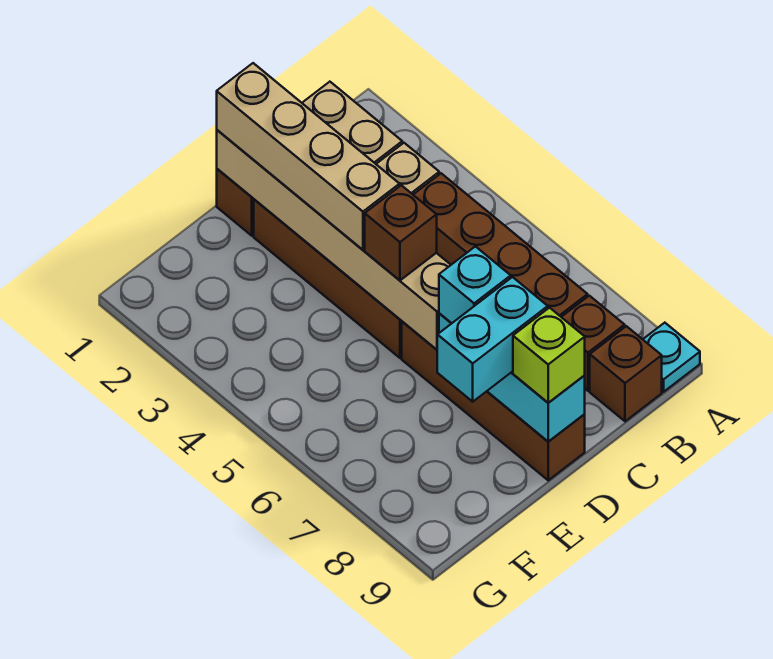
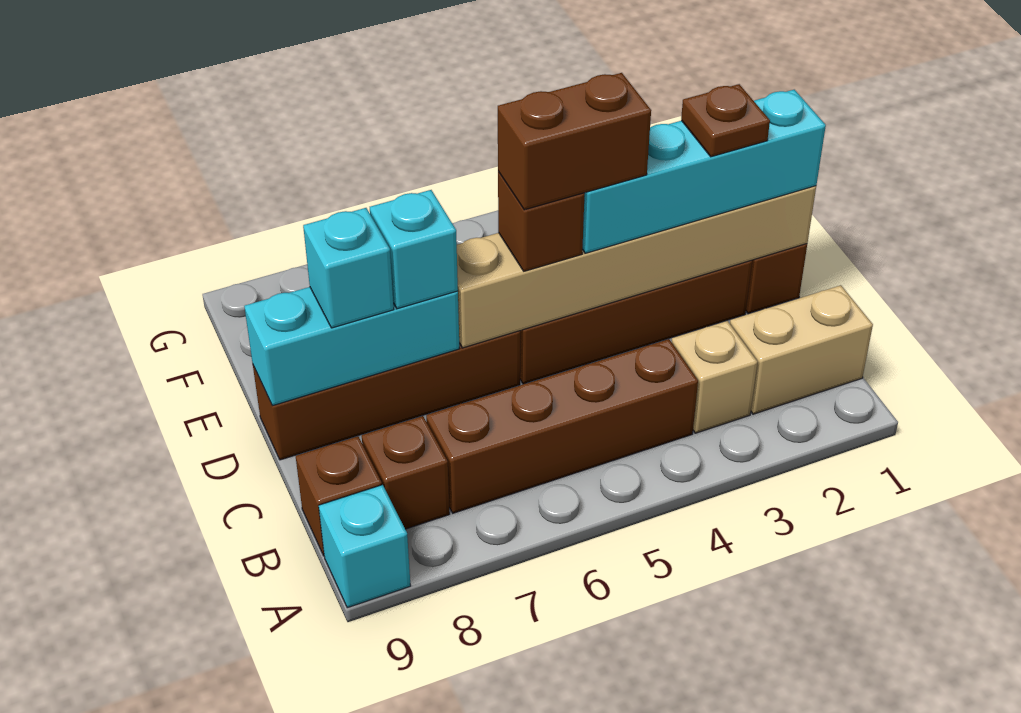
cyan 1x1 plate [643,323,700,392] -> cyan 1x1 brick [319,485,411,608]
tan 1x4 brick [217,63,400,250] -> cyan 1x4 brick [582,90,826,253]
none -> brown 1x1 plate [681,84,770,157]
none -> brown 1x2 brick [498,73,651,210]
cyan 1x2 brick [437,277,548,402] -> cyan 1x1 brick [303,208,394,328]
lime 1x1 brick [513,308,585,403] -> none

